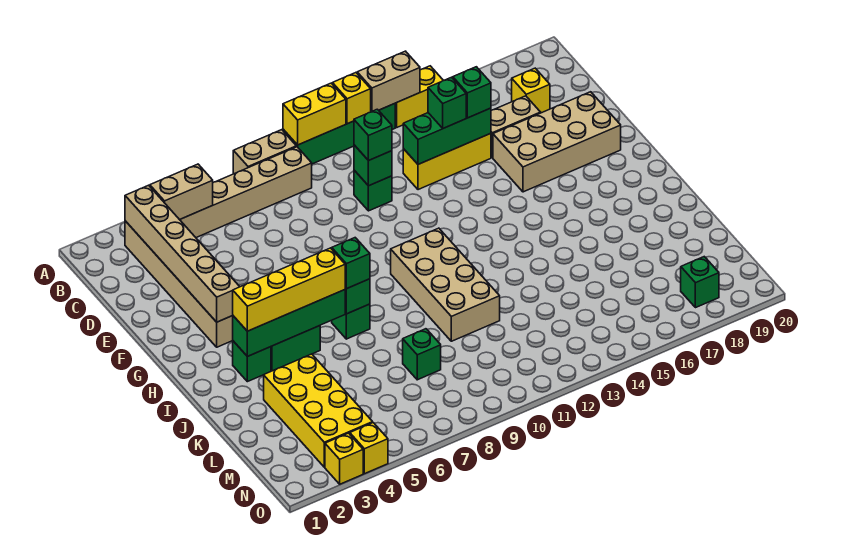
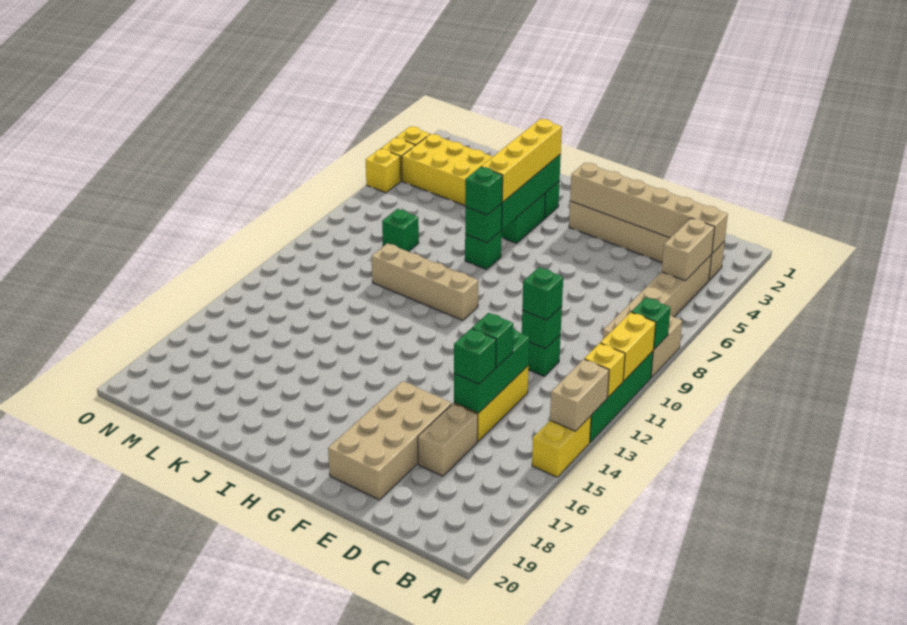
yellow 1x1 brick [512,68,550,113] -> yellow 1x1 brick moved to [366,149,401,193]
tan 2x4 brick [391,228,500,341] -> tan 1x4 brick [372,243,478,320]
green 1x1 brick [681,257,719,308] -> green 1x1 brick moved to [632,297,671,350]

